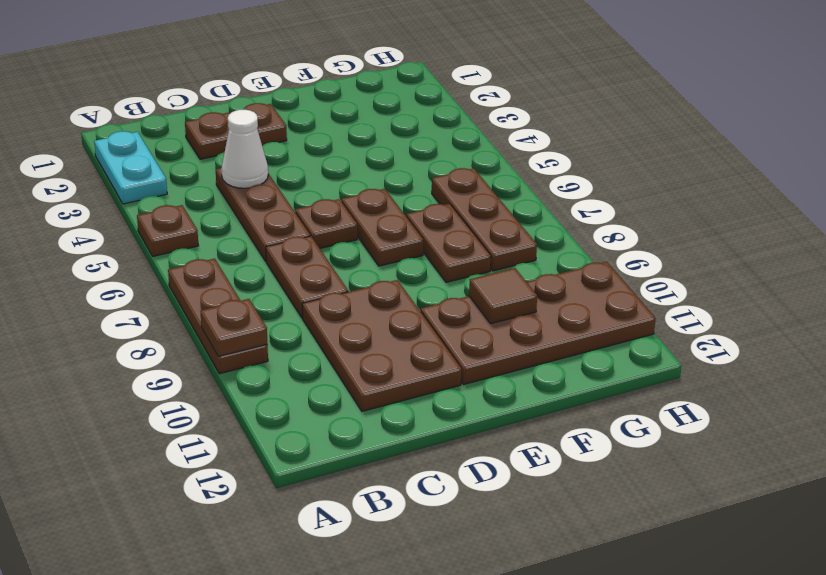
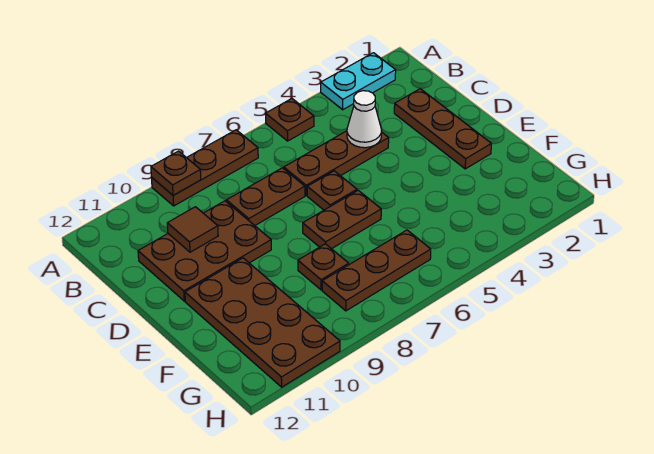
brown 1x2 plate [185,103,287,159] -> brown 1x3 plate [394,89,491,169]
brown 1x2 plate [406,204,491,282] -> brown 1x1 plate [298,244,349,290]
brown 1x1 tile [469,268,537,324] -> brown 1x1 tile moved to [167,207,218,252]

